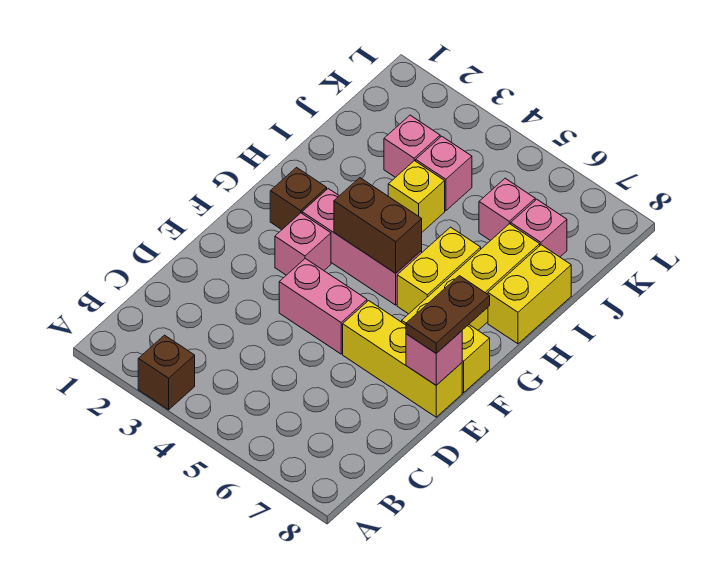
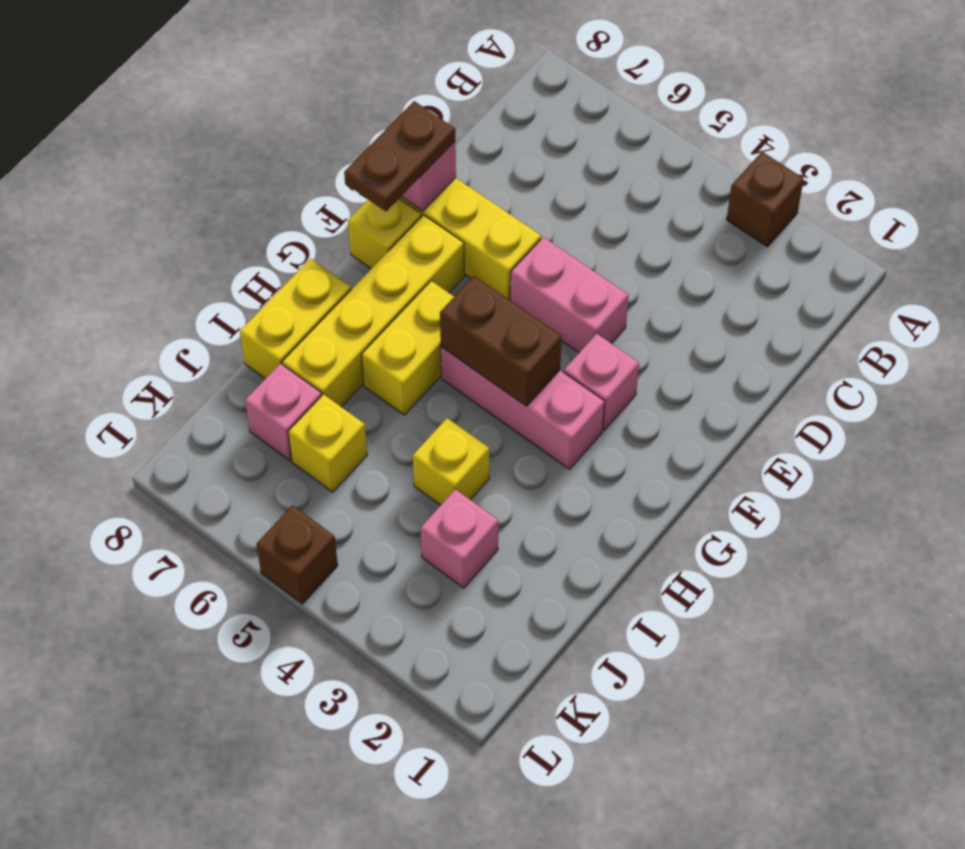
brown 1x1 brick [270,168,327,230] -> brown 1x1 brick moved to [256,505,338,604]
pink 1x1 brick [416,136,472,211] -> none
pink 1x1 brick [479,178,535,241] -> yellow 1x1 brick [288,394,367,492]

